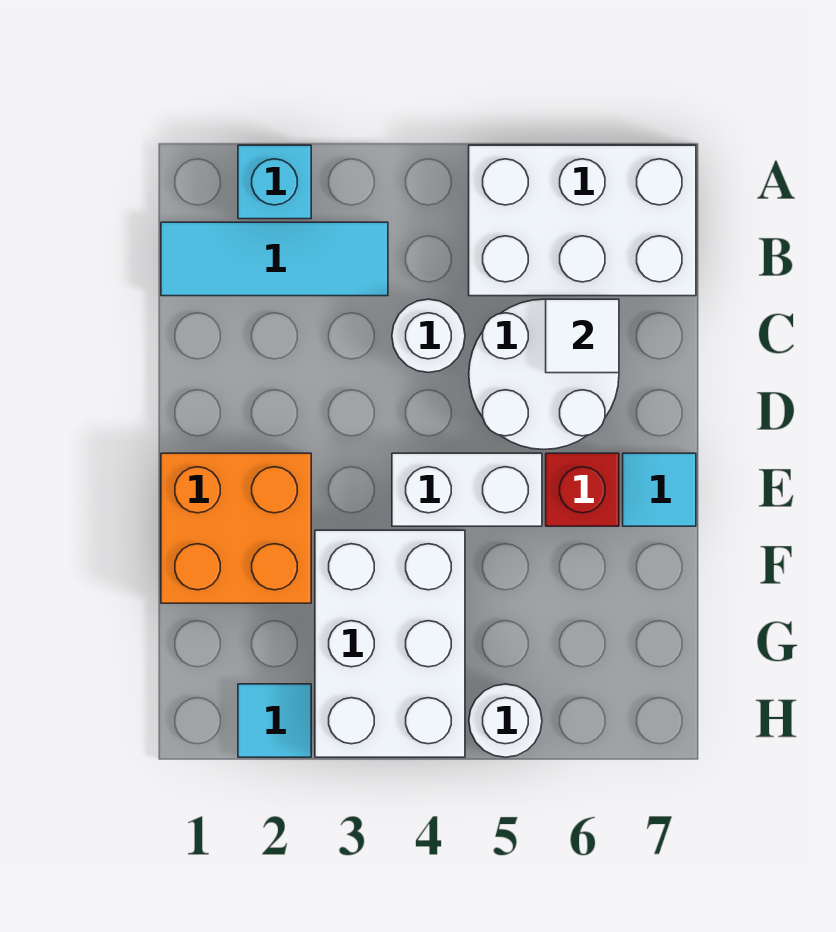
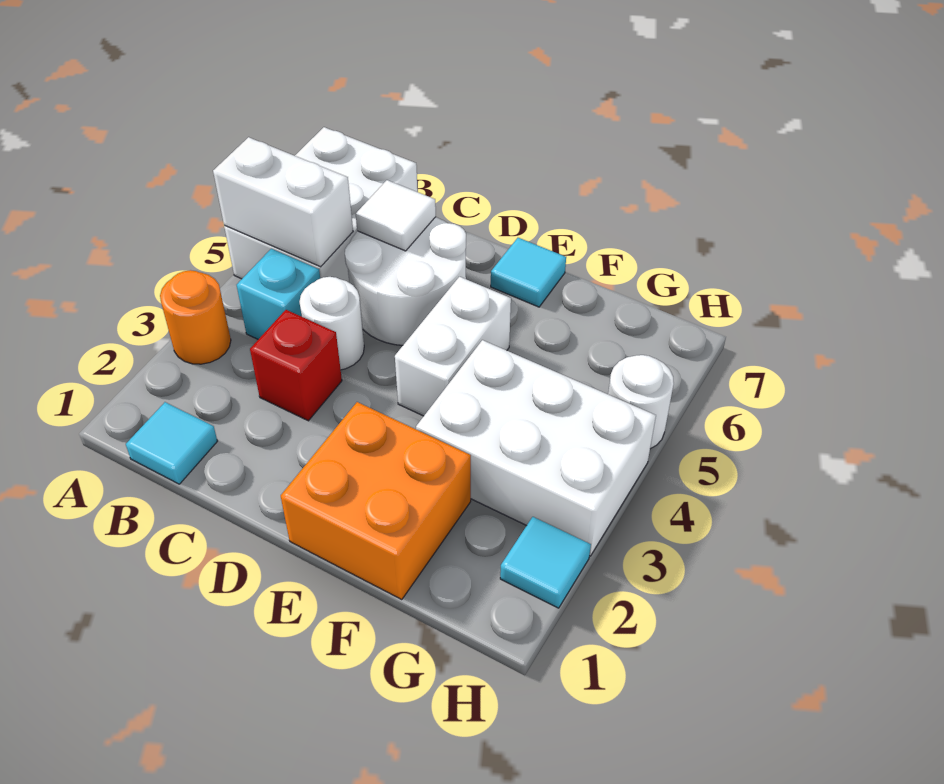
cyan 1x1 brick [238,145,311,219] -> cyan 1x1 brick moved to [237,249,320,339]
none -> orange 1x1 round brick [160,270,231,364]
none -> white 1x2 brick [213,137,353,267]
cyan 1x3 tile [161,222,388,296] -> cyan 1x1 tile [126,402,217,484]
red 1x1 brick [546,453,619,526] -> red 1x1 brick moved to [250,310,342,421]

